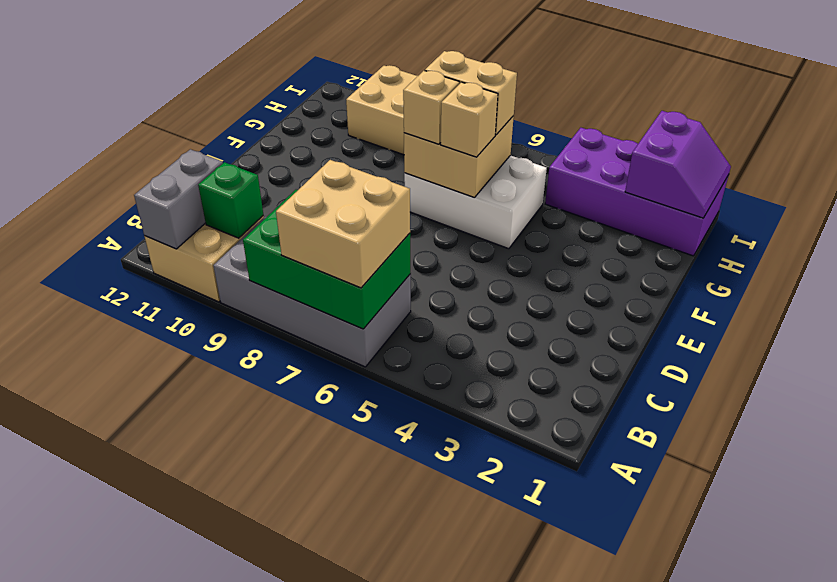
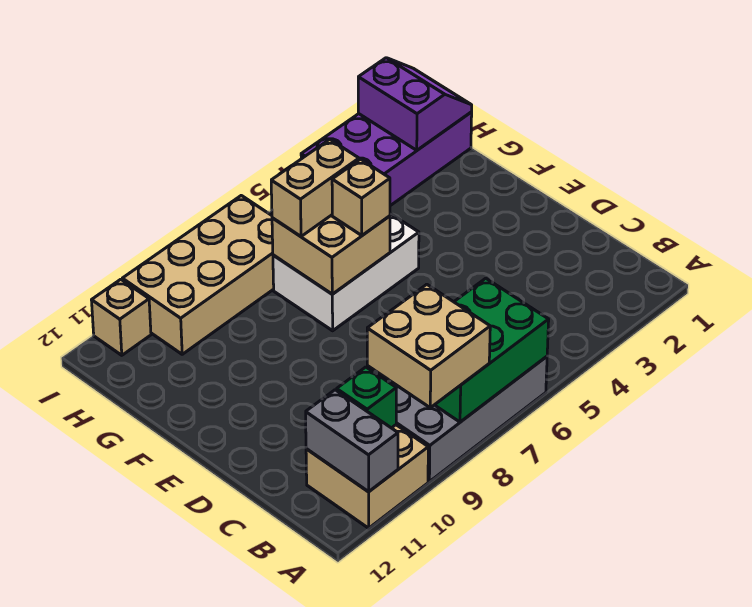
tan 2x2 brick [276,160,410,288] -> tan 2x2 brick moved to [367,284,490,408]
tan 1x1 brick [403,71,459,144] -> tan 1x1 brick moved to [92,279,151,355]

